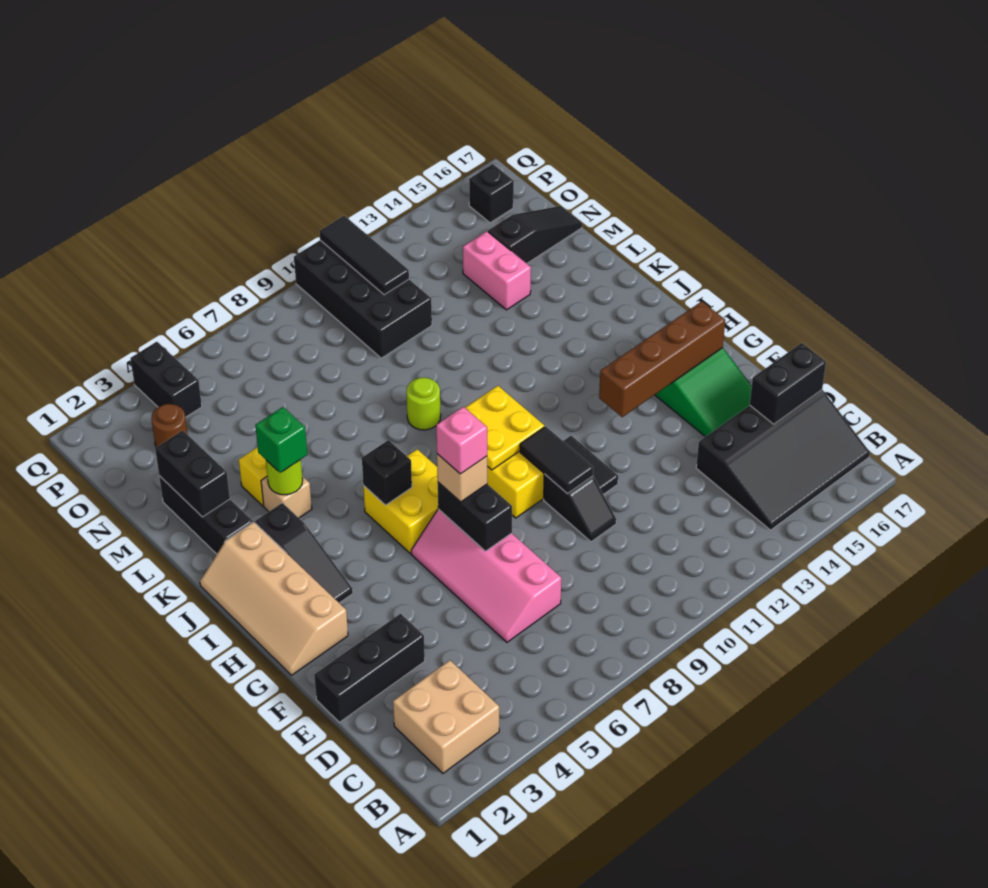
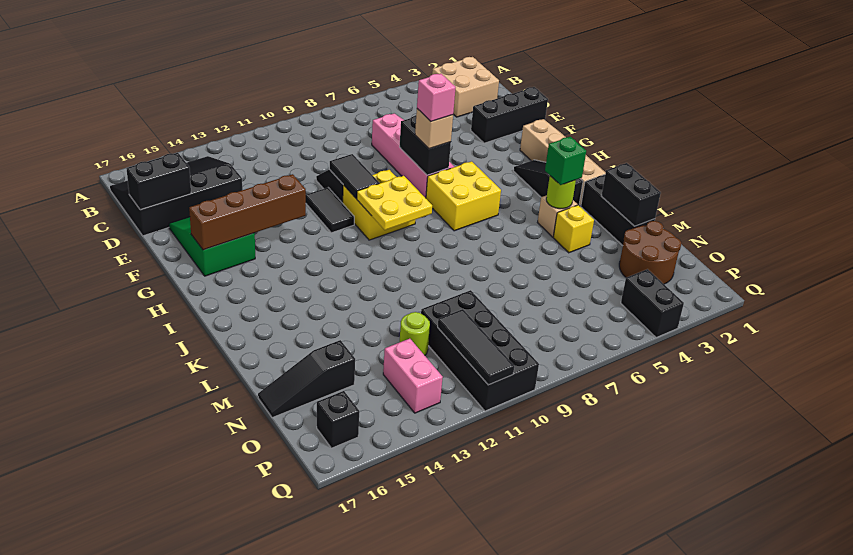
black 1x1 brick [362,440,412,505] -> none
lime 1x1 round brick [406,378,441,430] -> lime 1x1 round brick moved to [400,312,430,355]
pink 1x2 brick [463,231,531,310] -> pink 1x2 brick moved to [383,339,443,413]
brown 1x1 round brick [151,404,188,447] -> brown 2x2 round brick [619,221,681,284]

